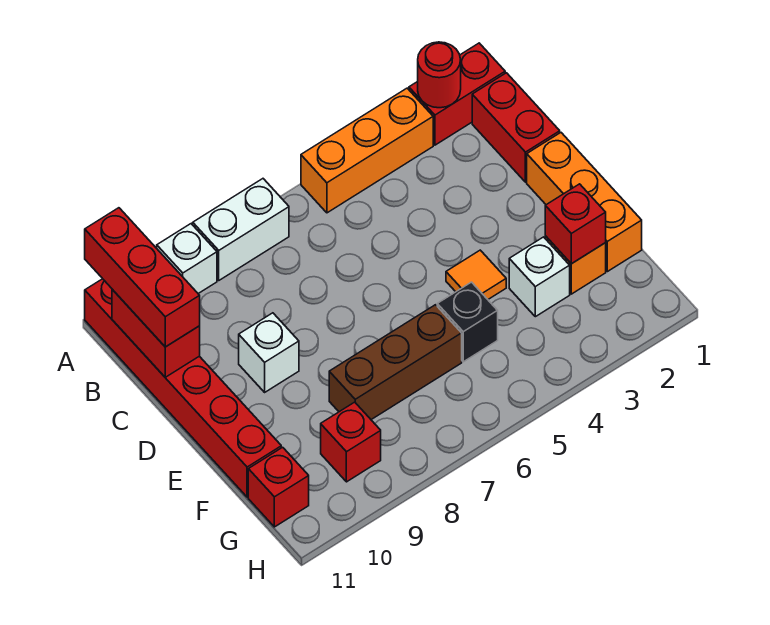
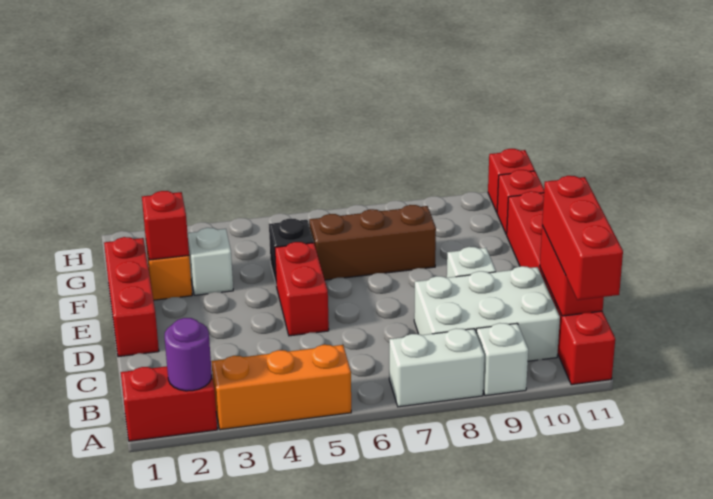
red 1x1 round brick [418,42,461,108] -> purple 1x1 round brick [164,318,212,391]
red 1x2 brick [472,73,560,182] -> red 1x2 brick moved to [275,242,329,336]
none -> white 2x3 brick [414,266,560,361]
orange 1x3 brick [527,133,642,272] -> red 1x3 brick [104,237,159,357]
orange 1x1 tile [446,250,506,299] -> none
red 1x1 brick [321,402,381,482] -> red 1x1 brick moved to [488,149,535,212]

